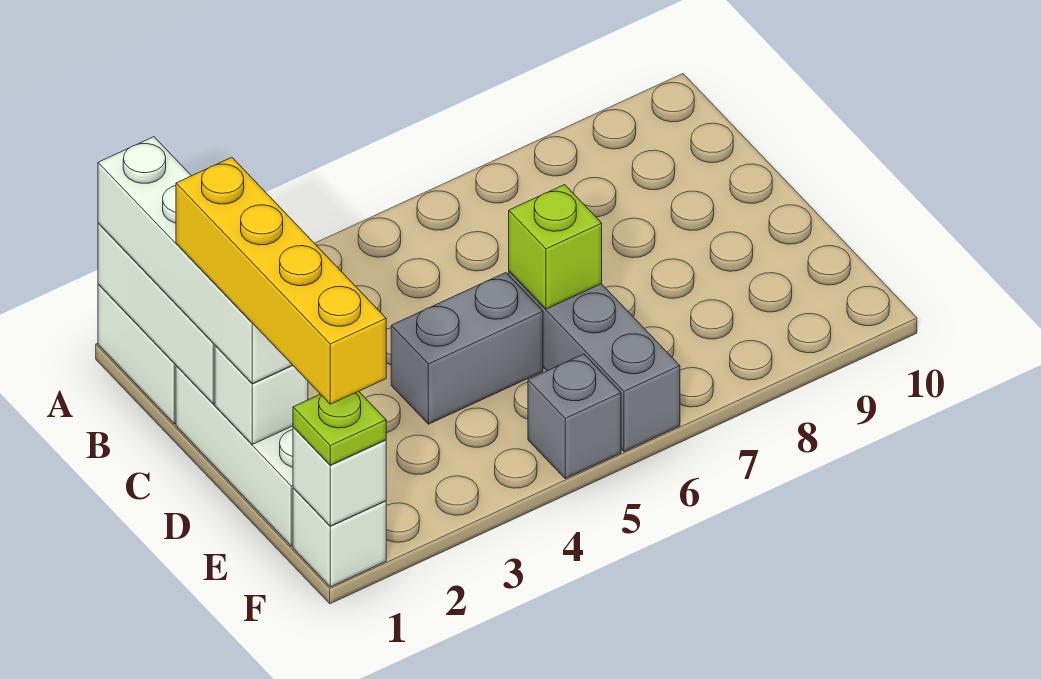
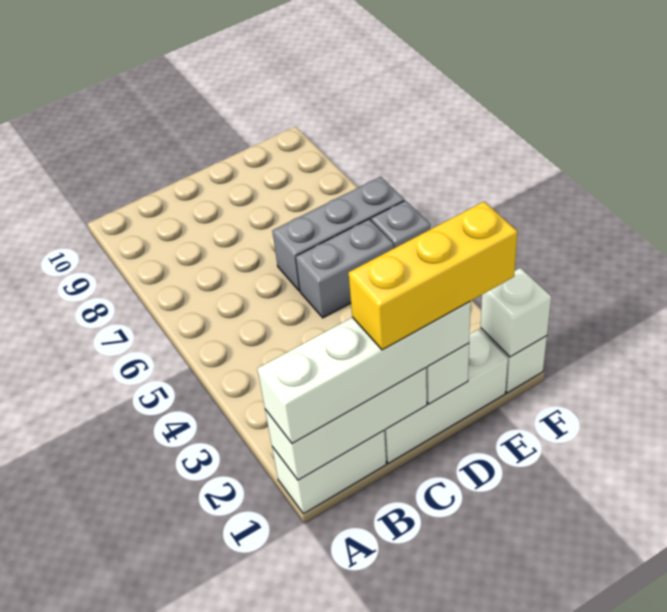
yellow 1x4 brick [176,157,386,404] -> yellow 1x3 brick [349,202,518,350]
grey 1x2 brick [391,273,543,424] -> grey 1x2 brick turned to [296,219,394,318]
lime 1x1 brick [509,185,602,309] -> none
lime 1x1 plate [293,391,386,465] -> none

